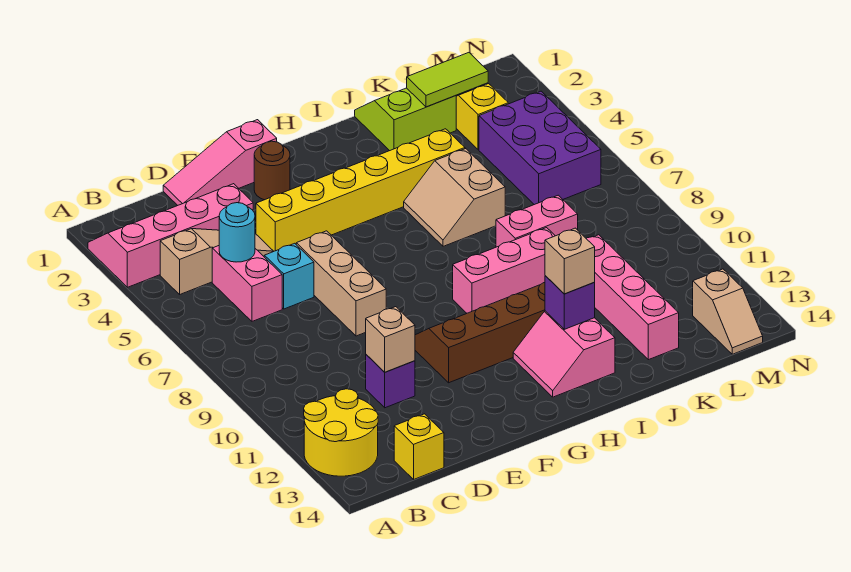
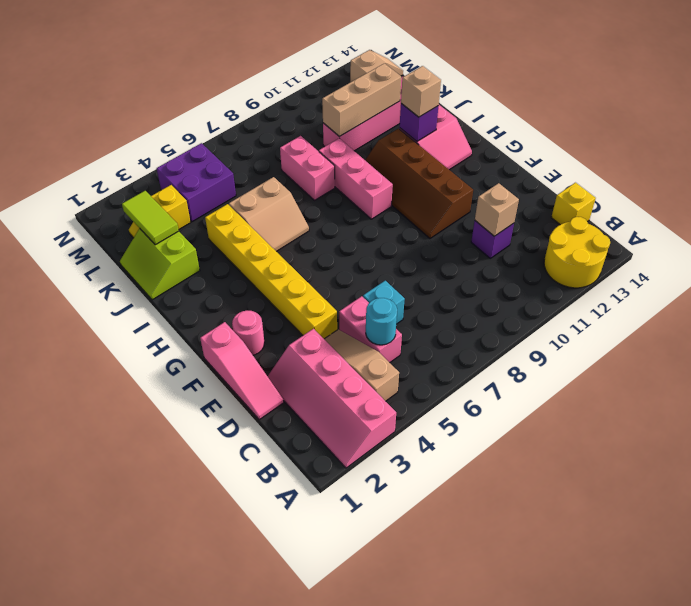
pink 1x2 brick [212,246,282,321] -> pink 1x2 brick turned to [339,296,402,363]
tan 1x3 brick [296,231,386,336] -> tan 1x3 brick moved to [322,63,401,137]
brown 1x1 round brick [254,141,290,200] -> pink 1x1 round brick [232,310,265,355]
purple 2x3 brick [479,91,601,205] -> purple 2x2 brick [157,143,236,222]

